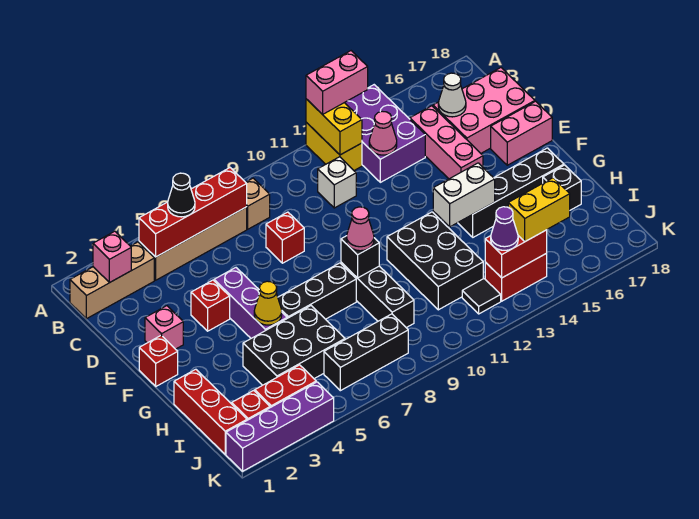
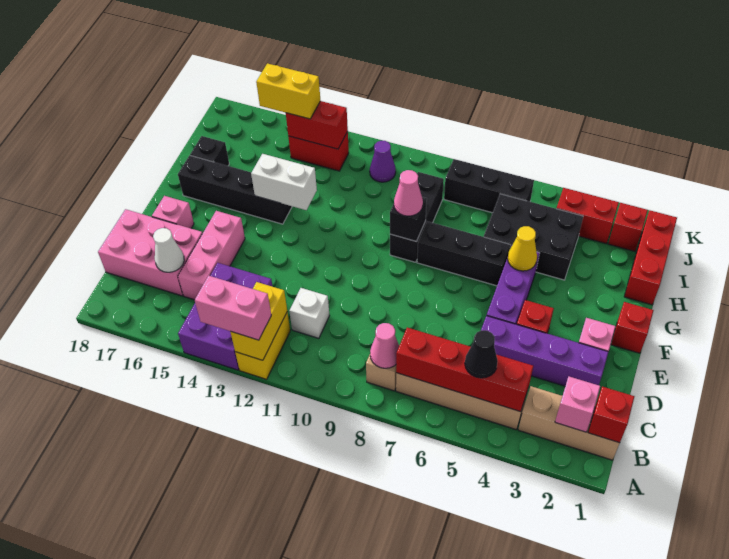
pink 1x1 cone [369,111,397,155] -> pink 1x1 cone moved to [370,323,399,368]
red 1x1 brick [266,212,304,263] -> red 1x1 brick moved to [588,387,634,443]
pink 1x2 brick [491,101,552,165] -> pink 1x1 brick [152,196,194,228]
black 2x3 brick [387,212,483,310] -> none
black 1x1 tile [462,279,501,314] -> none
purple 1x1 cone [491,207,518,250] -> purple 1x1 cone moved to [370,141,396,182]
purple 1x4 brick [226,382,334,471] -> purple 1x4 brick moved to [481,316,608,386]

